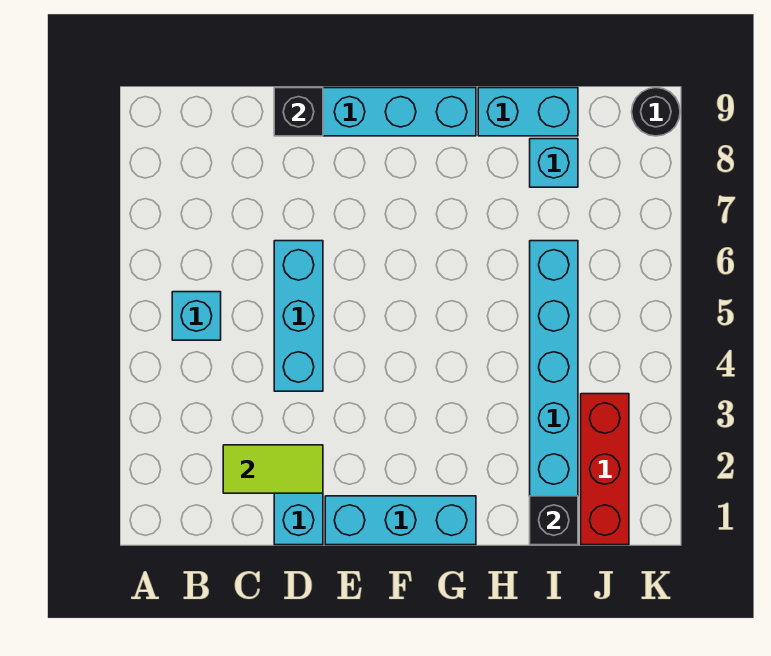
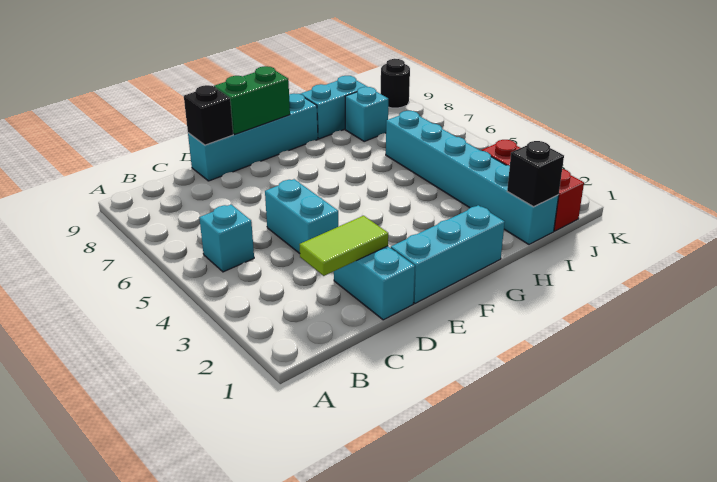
cyan 1x3 brick [274,241,323,391] -> cyan 1x2 brick [265,179,338,253]
none -> green 1x2 brick [214,66,290,134]

